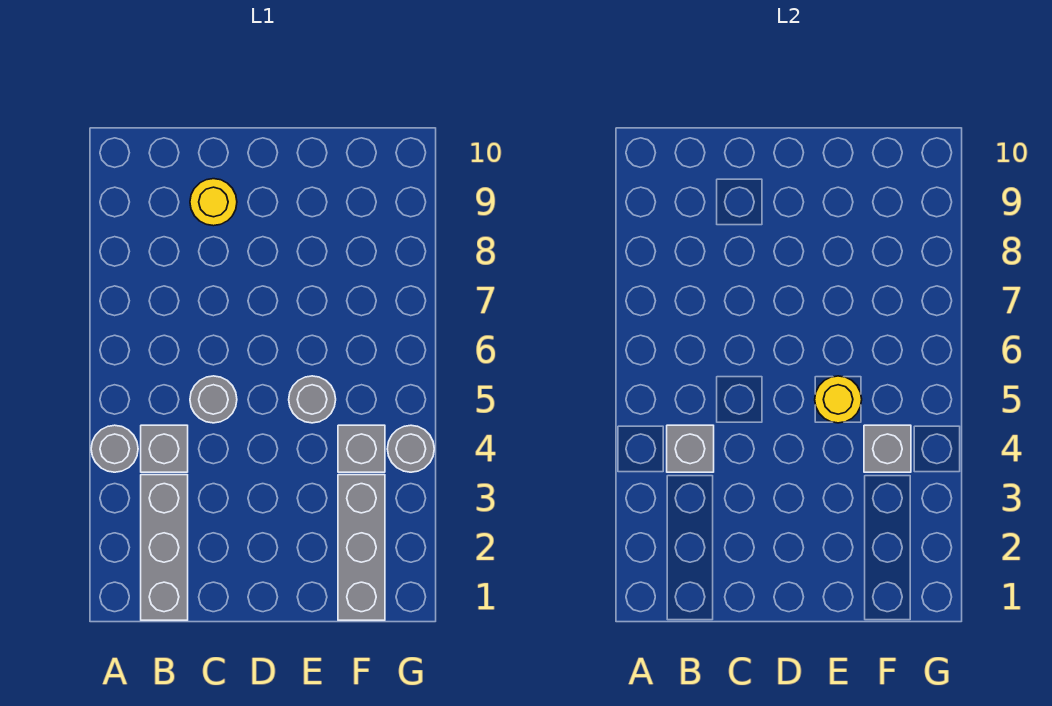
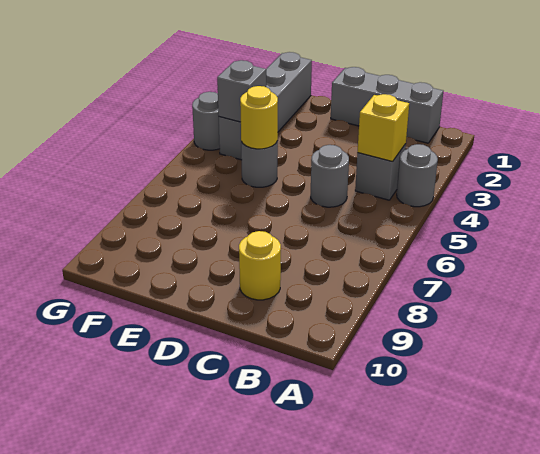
grey 1x3 brick [141,475,188,620] -> grey 1x3 brick turned to [331,67,443,143]
grey 1x1 brick [667,425,714,472] -> yellow 1x1 brick [357,94,409,162]

